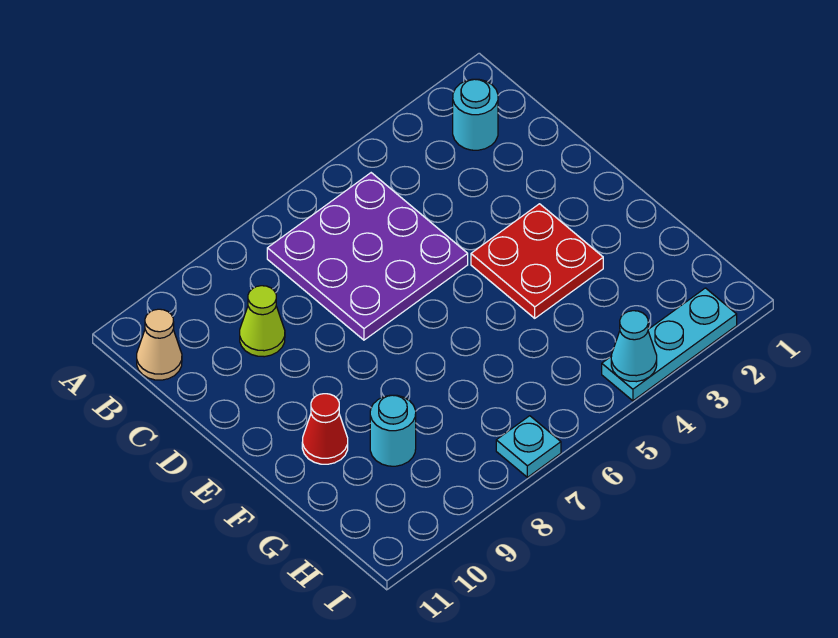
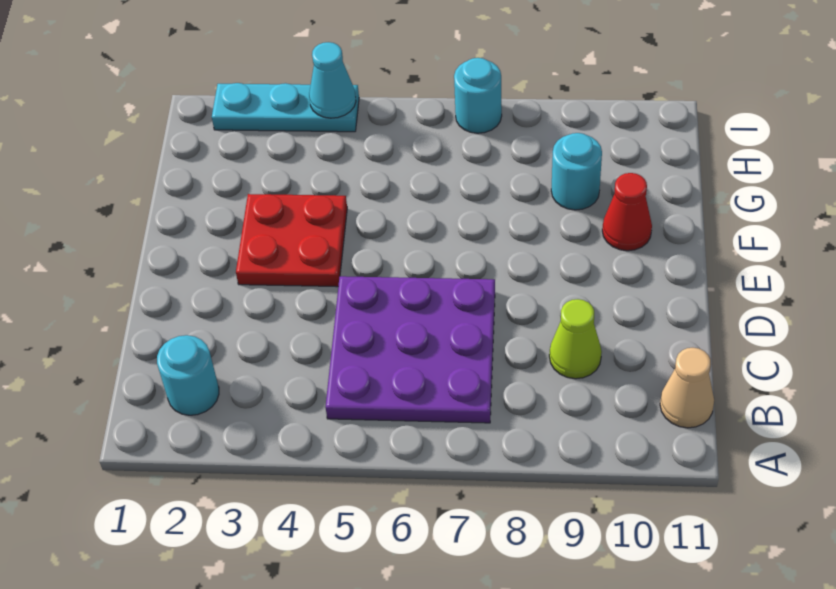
cyan 1x1 plate [496,416,561,477] -> cyan 1x1 round brick [454,58,502,133]

